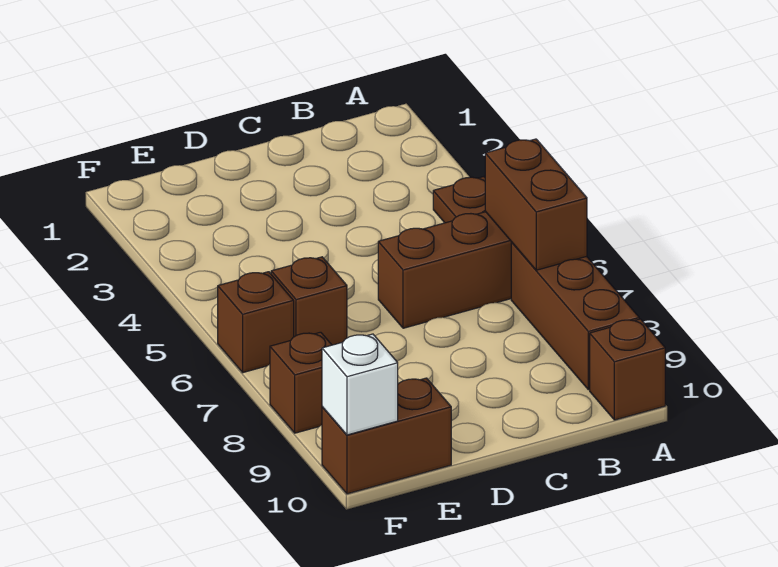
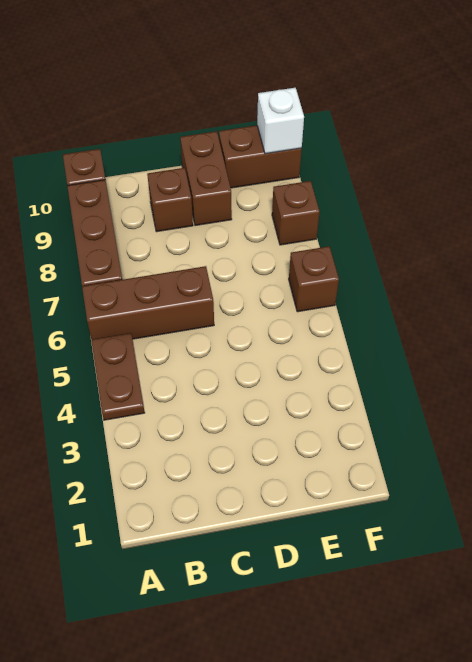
brown 1x2 brick [485,139,587,270] -> brown 1x2 brick moved to [180,131,232,226]
brown 1x1 brick [271,257,347,345] -> brown 1x1 brick moved to [147,168,193,232]

